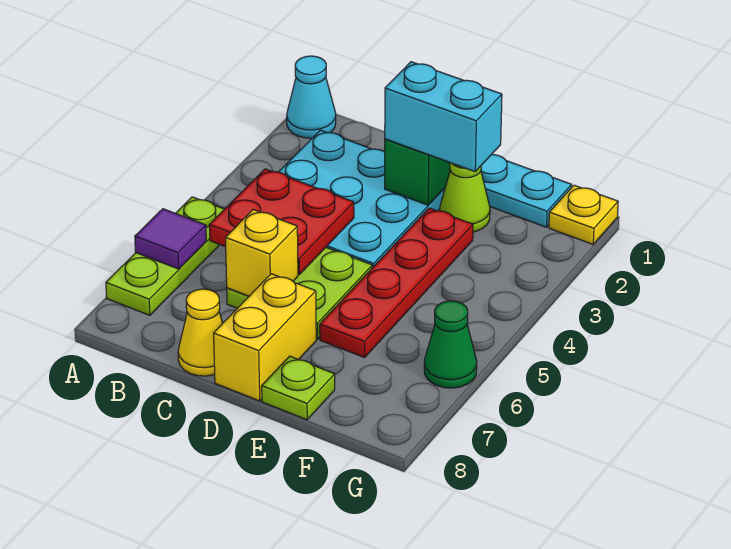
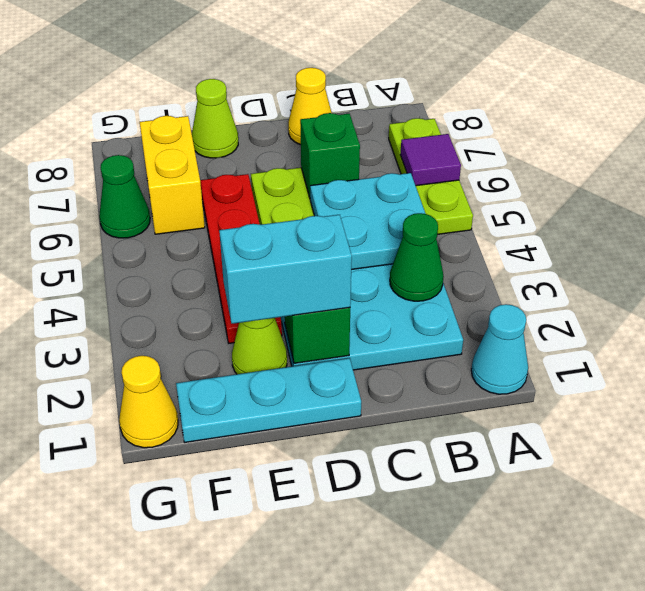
none -> green 1x1 cone [390,213,444,301]
red 2x2 plate [209,169,354,275] -> cyan 2x2 plate [310,173,426,270]
yellow 1x1 brick [225,209,298,296] -> green 1x1 brick [300,113,360,198]
yellow 1x2 brick [214,274,316,401] -> yellow 1x2 brick moved to [140,116,205,234]
lime 1x1 plate [262,356,335,420] -> lime 1x1 cone [192,79,238,158]
yellow 1x1 plate [549,185,618,244] -> yellow 1x1 cone [119,356,178,448]

